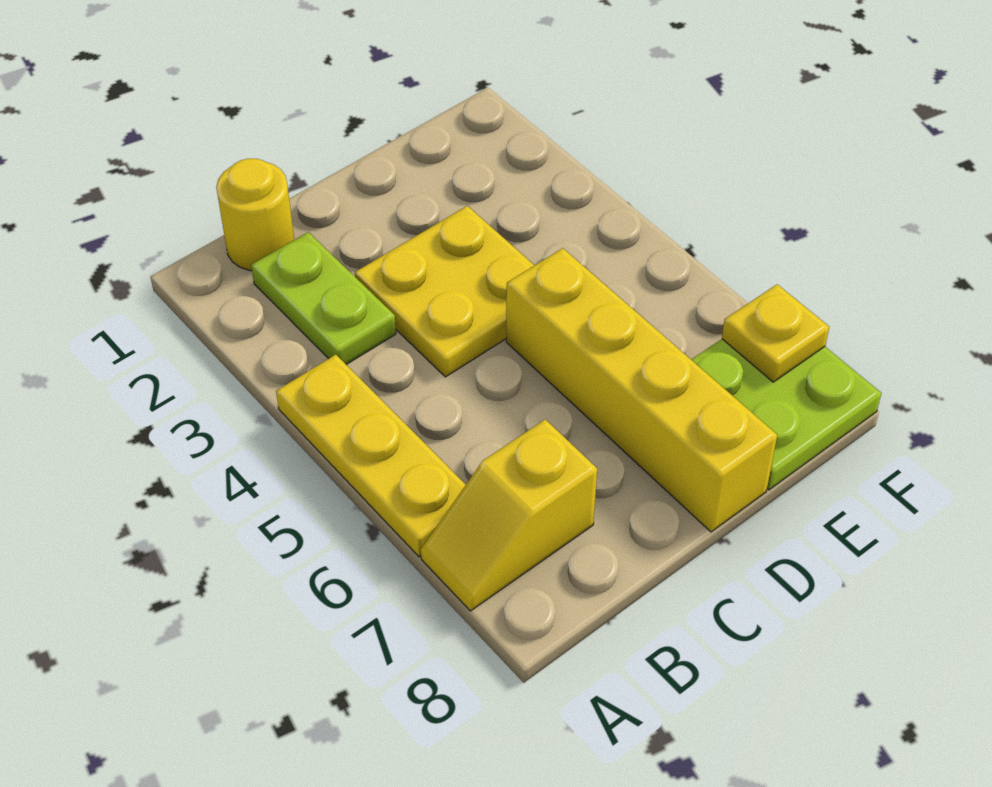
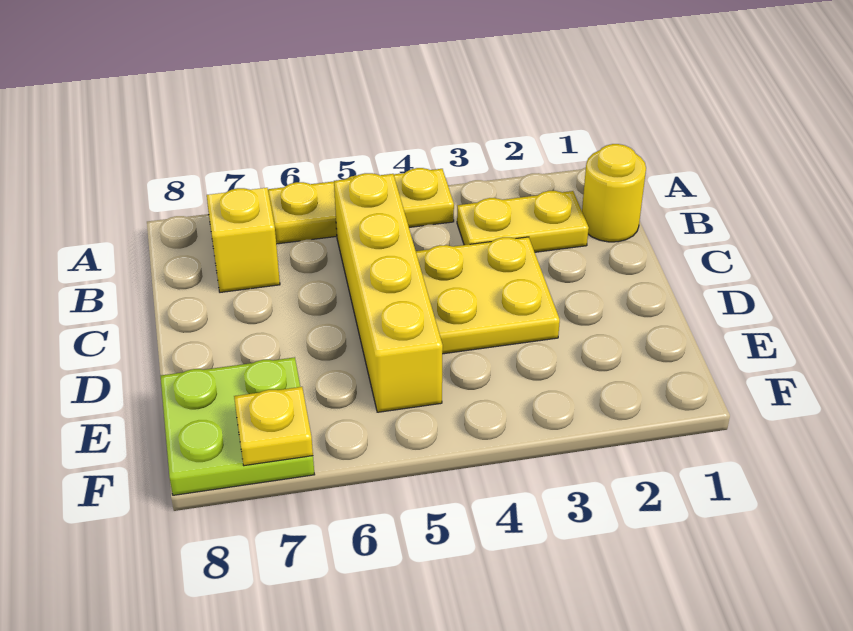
lime 1x2 plate [251,232,396,364] -> yellow 1x2 plate [457,191,589,252]
yellow 1x4 brick [506,248,777,532] -> yellow 1x4 brick turned to [334,173,443,412]

